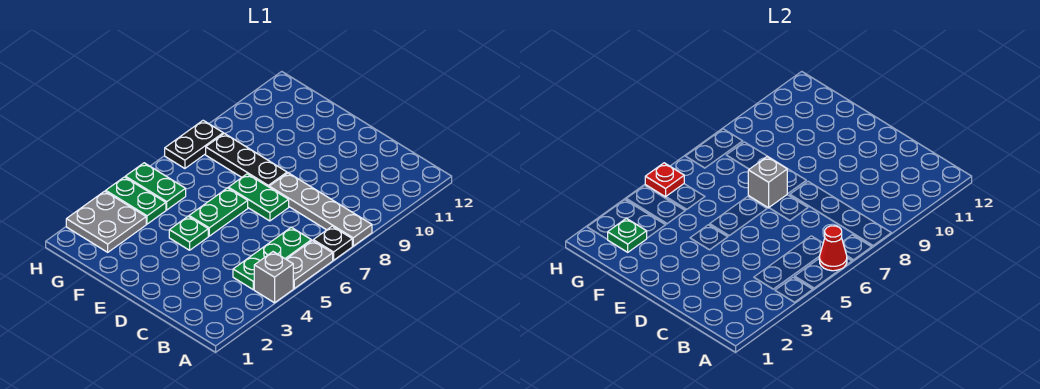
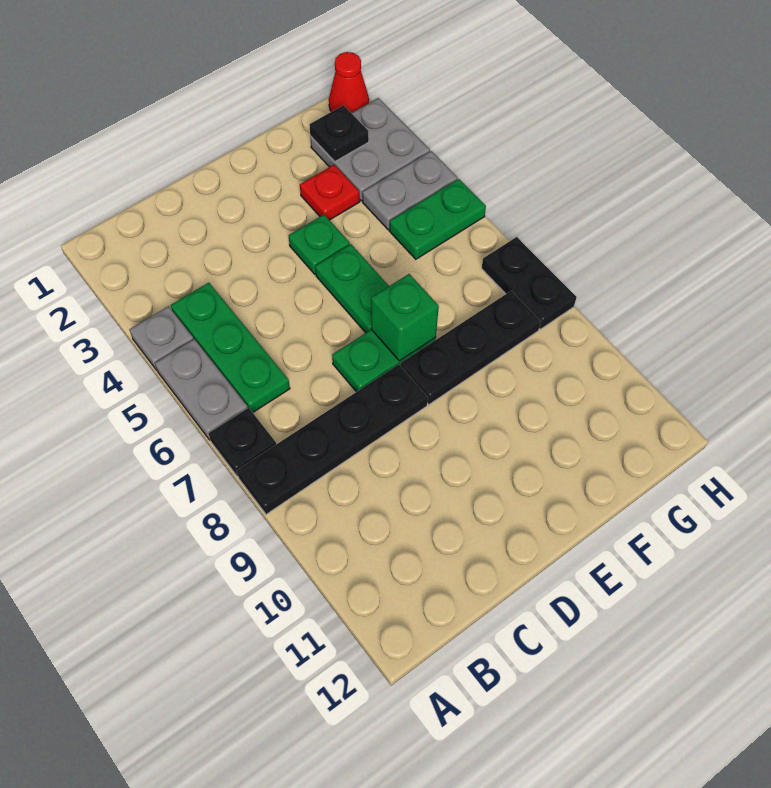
grey 1x1 brick [254,252,293,303] -> grey 1x1 plate [129,306,194,370]
red 1x1 cone [819,226,847,271] -> red 1x1 cone moved to [329,52,369,113]
grey 1x4 plate [269,173,372,246] -> black 1x4 plate [237,364,428,514]
grey 1x1 brick [748,157,787,208] -> green 1x1 brick [371,274,439,361]
green 1x1 plate [607,218,647,252] -> black 1x1 plate [310,105,369,162]
green 1x2 plate [106,177,166,224] -> grey 1x2 plate [362,151,458,230]
red 1x1 plate [645,163,684,197] -> red 1x1 plate moved to [300,165,360,220]

